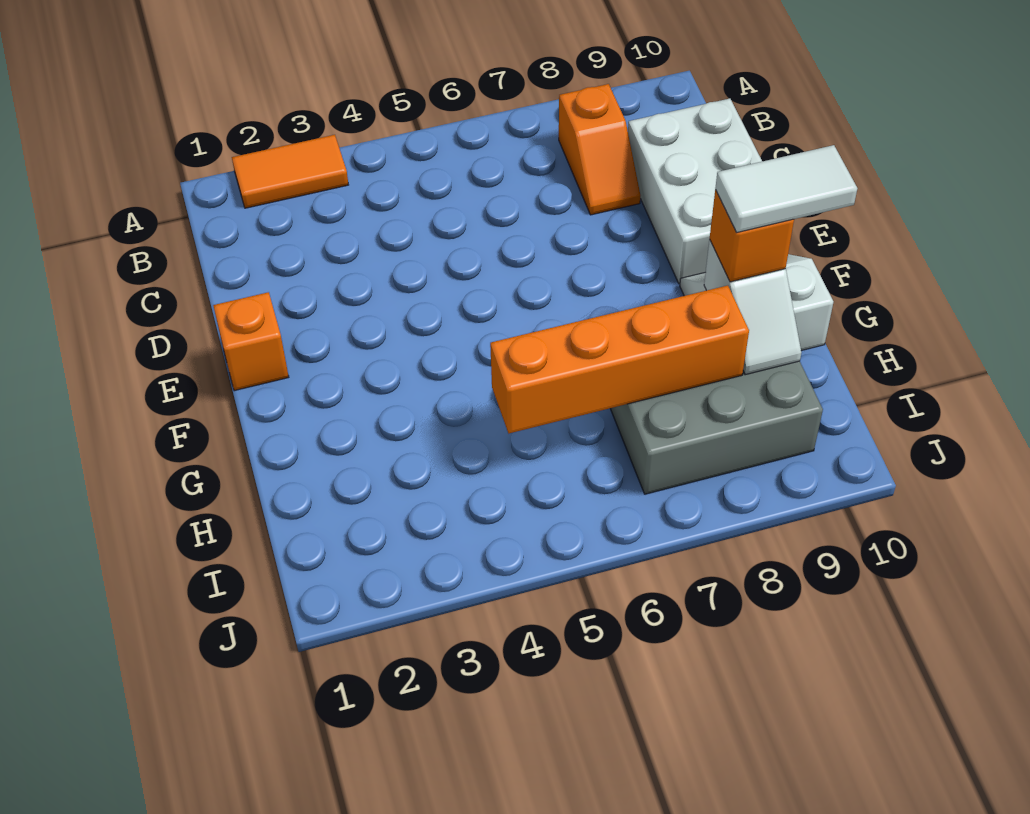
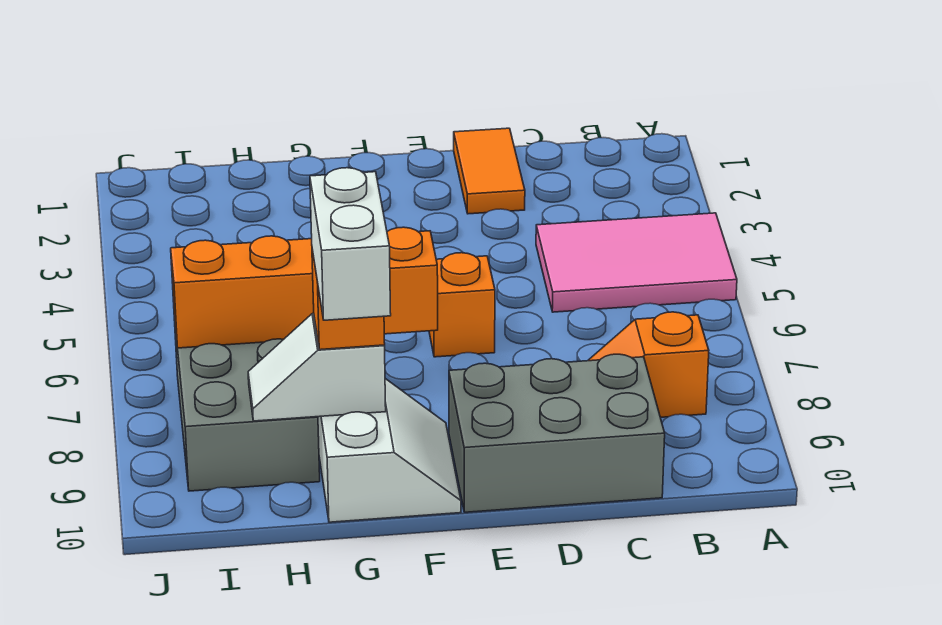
orange 1x2 tile [232,135,348,208] -> orange 1x2 tile moved to [454,128,525,214]
none -> pink 2x3 tile [536,213,737,312]
white 2x3 brick [628,98,762,284] -> grey 2x3 brick [449,354,665,512]
orange 1x1 brick [213,292,289,391] -> orange 1x1 brick moved to [429,253,495,357]
white 1x2 tile [715,145,857,232] -> white 1x2 brick [310,168,391,320]
orange 1x4 brick [490,286,749,433] -> orange 1x4 brick turned to [171,227,438,348]

